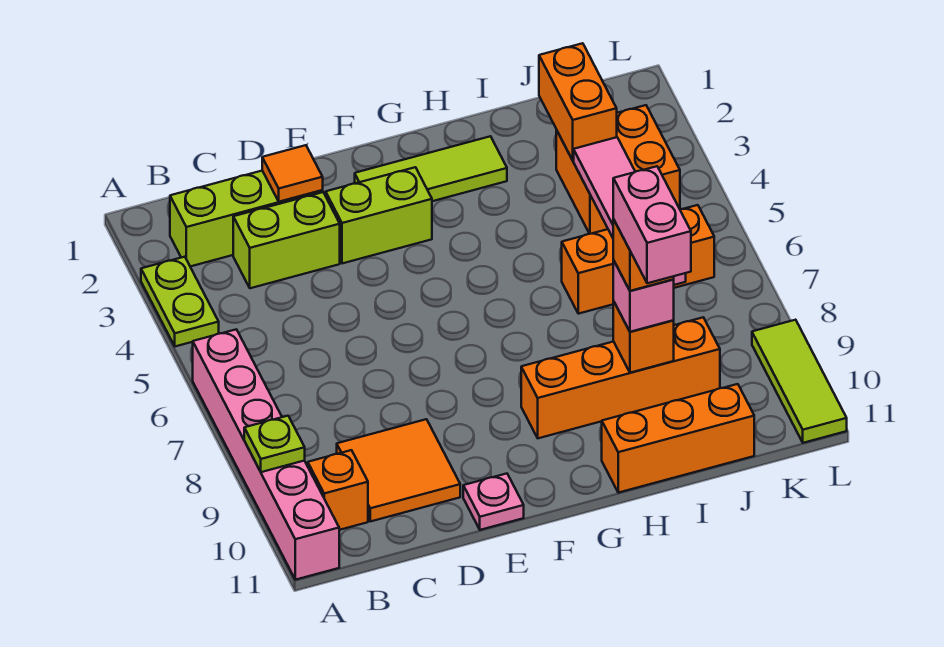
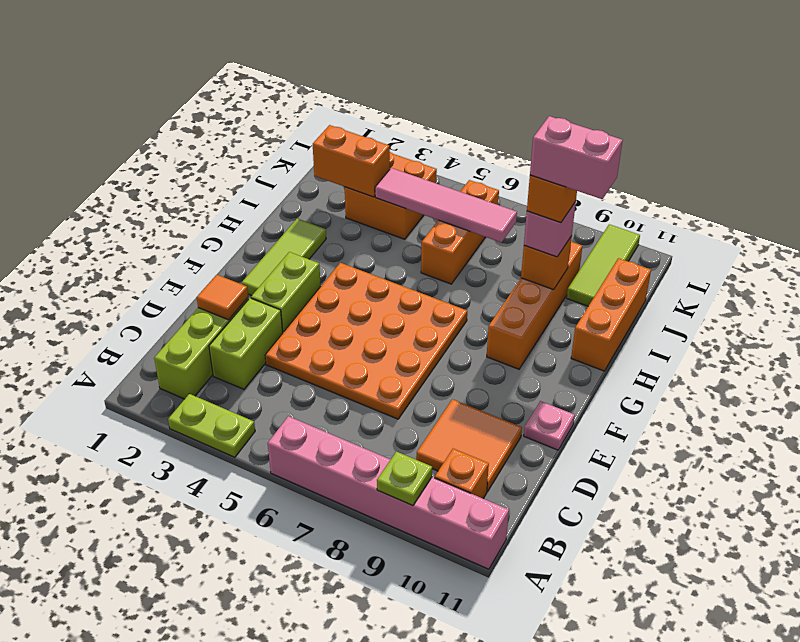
none -> orange 4x4 plate [265,263,467,419]
lime 1x3 tile [752,320,847,443] -> lime 1x3 tile turned to [567,224,640,306]

